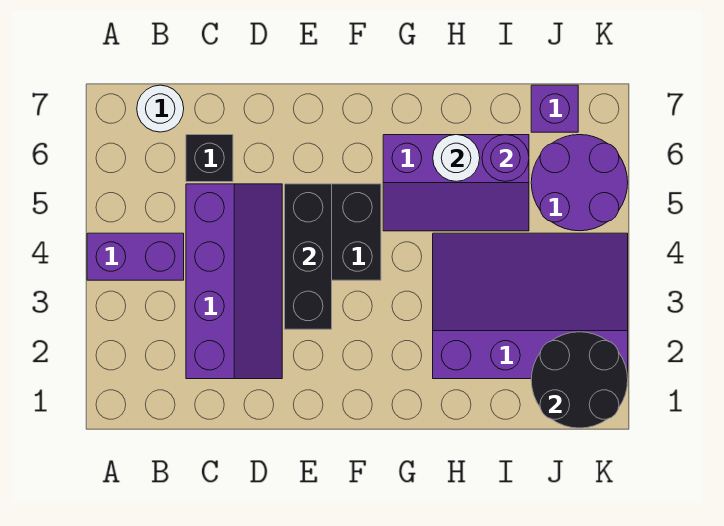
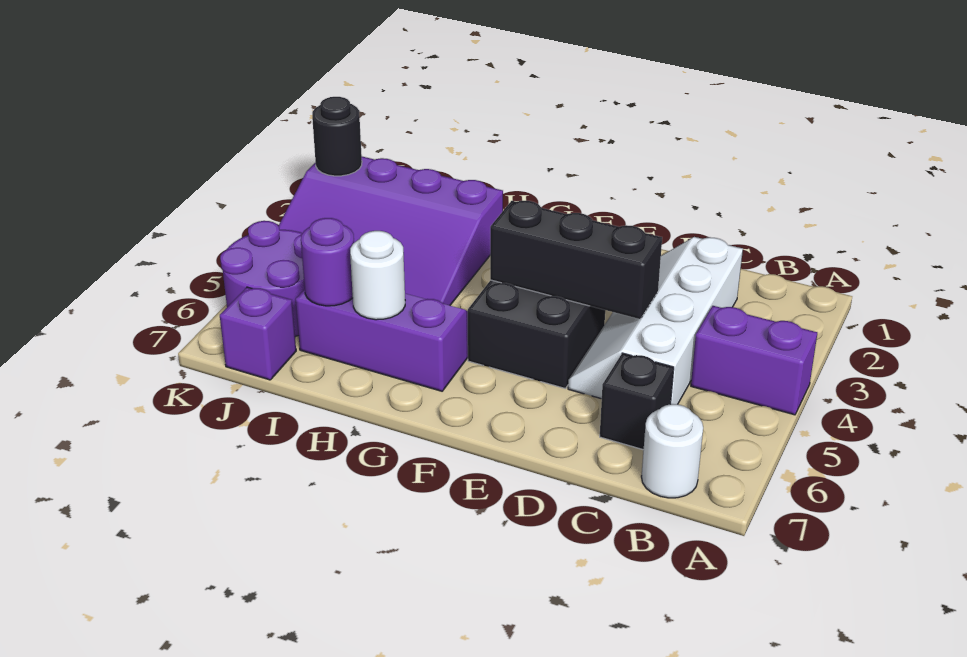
purple 2x4 slope [186,184,282,379] -> white 2x4 slope [568,237,743,404]
black 1x3 brick [285,184,332,329] -> black 1x3 brick turned to [490,201,662,319]
black 2x2 round brick [531,332,628,428] -> black 1x1 round brick [312,97,362,176]

